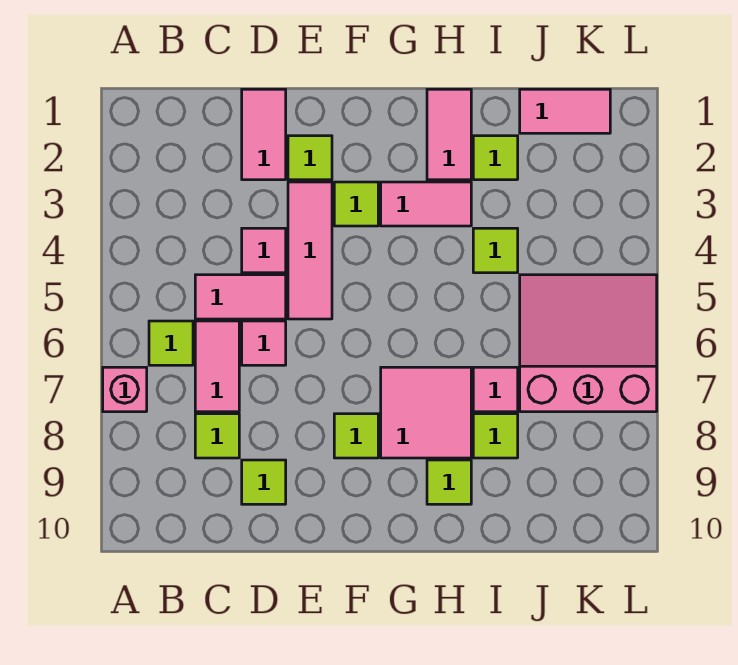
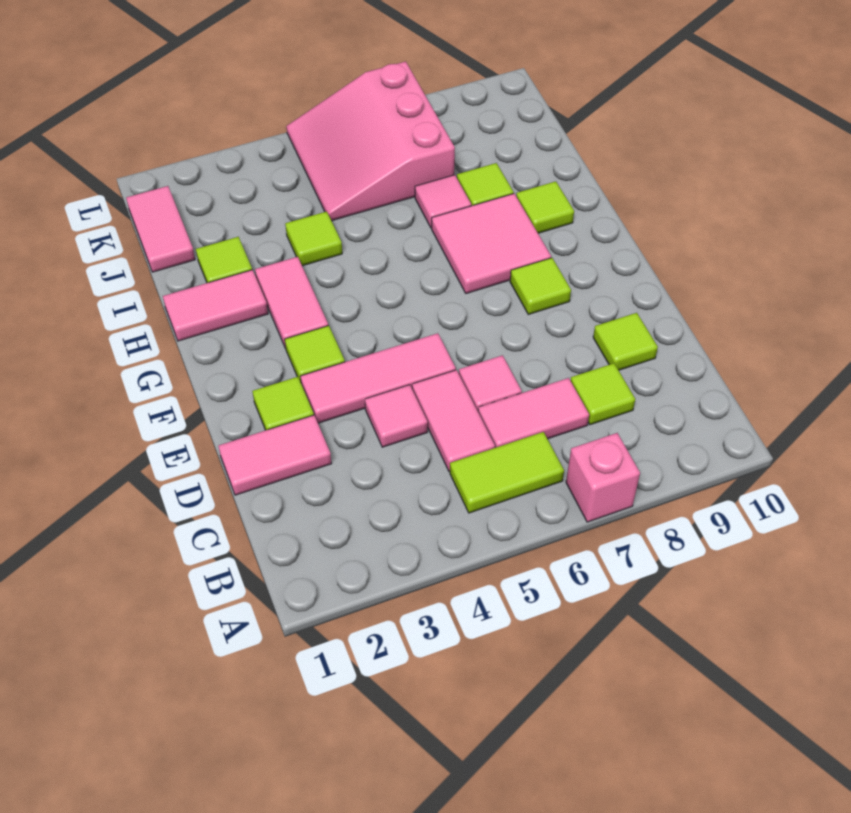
lime 1x1 tile [149,321,193,365] -> lime 1x2 tile [450,432,564,513]

